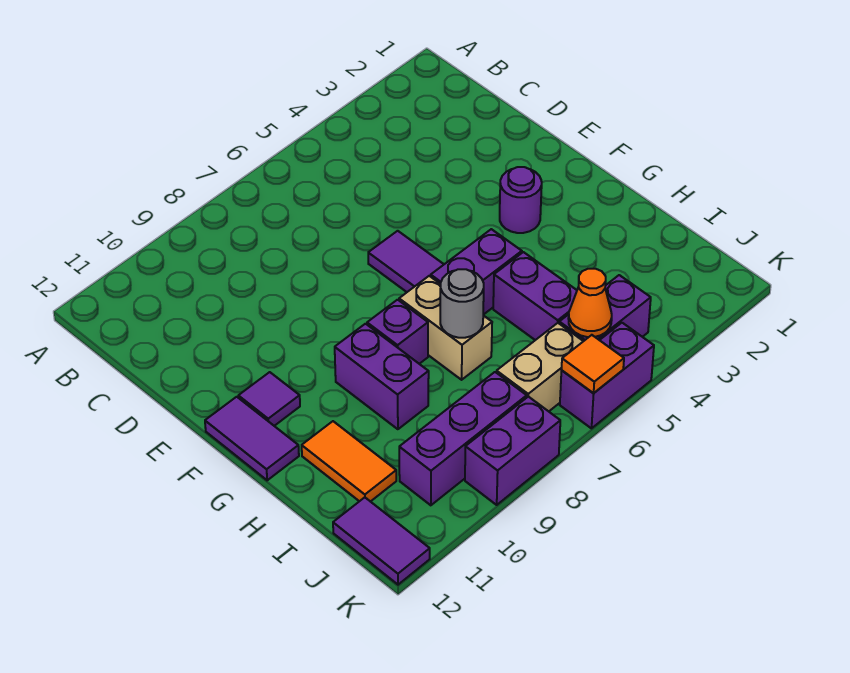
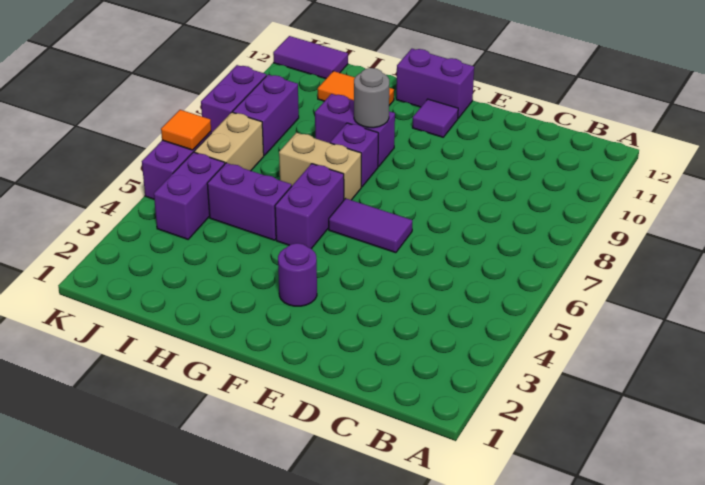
purple 1x2 tile [205,397,299,480] -> purple 1x2 brick [396,49,474,118]
grey 1x1 round brick [440,269,484,338] -> grey 1x1 round brick moved to [354,68,389,128]
orange 1x1 cone [568,269,612,337] -> none
purple 1x3 brick [399,372,527,505] -> purple 1x2 brick [233,75,299,156]

